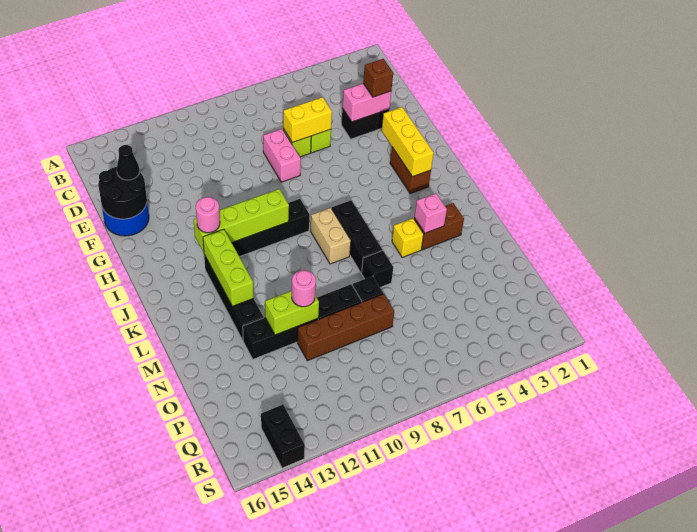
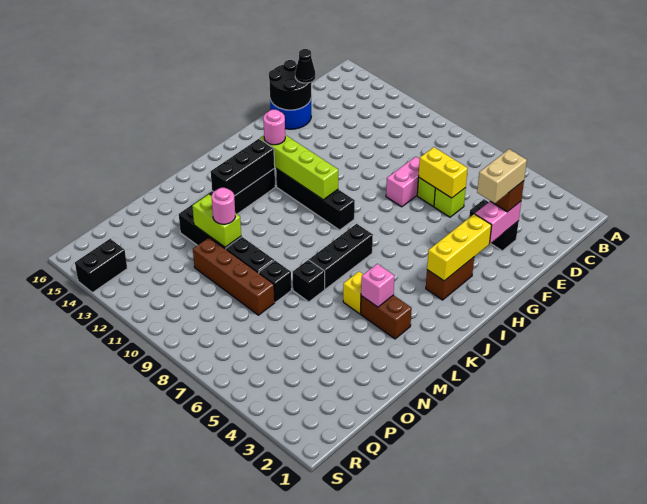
pink 1x2 brick [343,84,391,122] -> pink 1x2 brick turned to [475,201,521,243]
tan 1x2 brick [311,208,351,264] -> tan 1x2 brick moved to [477,149,527,203]
lime 1x3 brick [203,229,254,306] -> black 1x3 brick [211,139,275,196]

